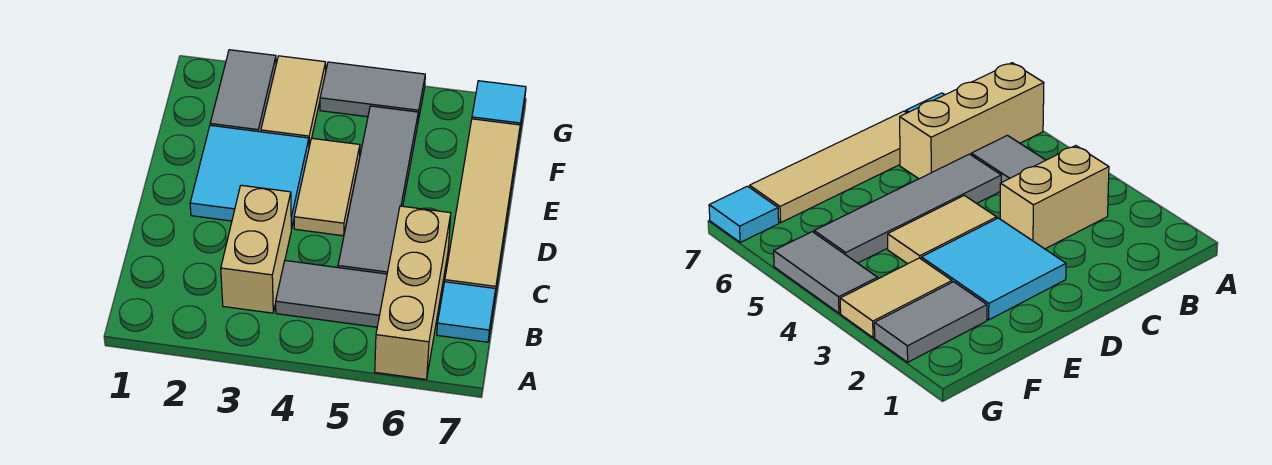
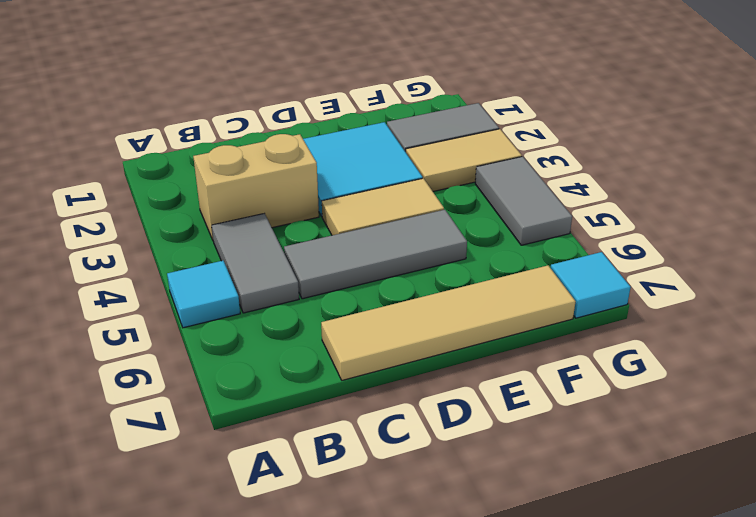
tan 1x3 brick [375,206,451,379] -> none
cyan 1x1 tile [437,282,496,342] -> cyan 1x1 tile moved to [167,261,240,328]
grey 1x4 tile [338,106,418,274] -> grey 1x3 tile [284,210,467,299]

